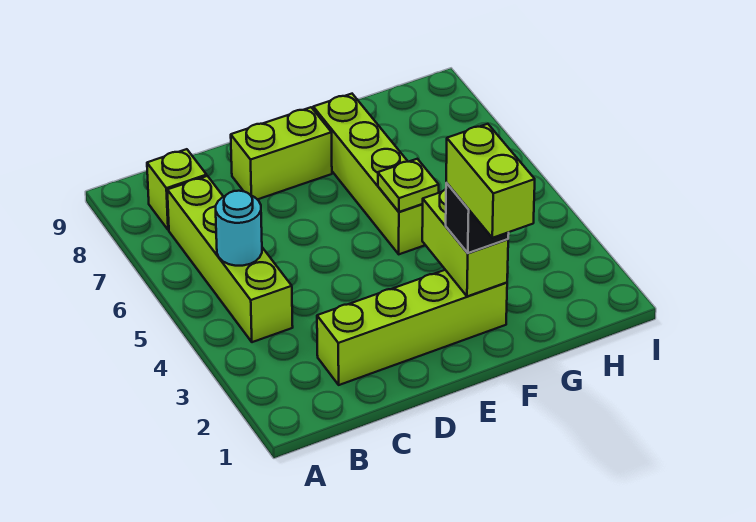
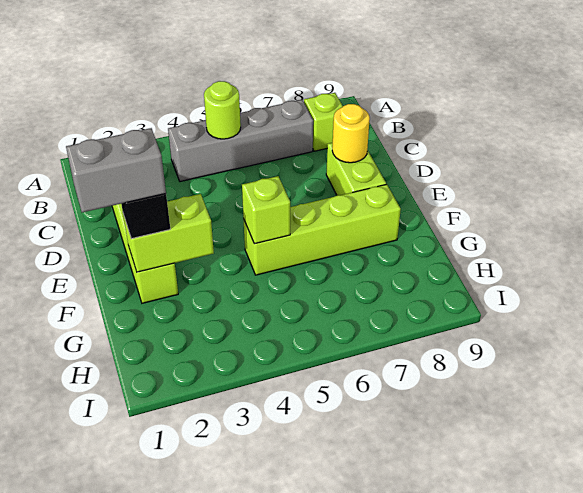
lime 1x4 brick [167,176,293,342] -> grey 1x4 brick [168,100,313,182]
cyan 1x1 round brick [216,191,262,266] -> lime 1x1 round brick [204,81,241,139]
none -> yellow 1x1 round brick [332,104,370,163]
lime 1x2 brick [446,124,535,238] -> grey 1x2 brick [66,128,166,212]
lime 1x1 plate [378,159,439,212] -> lime 1x1 brick [242,176,290,244]

